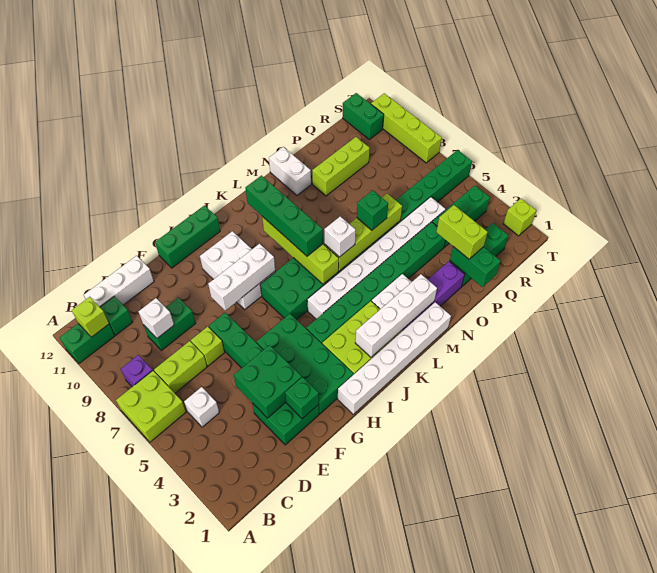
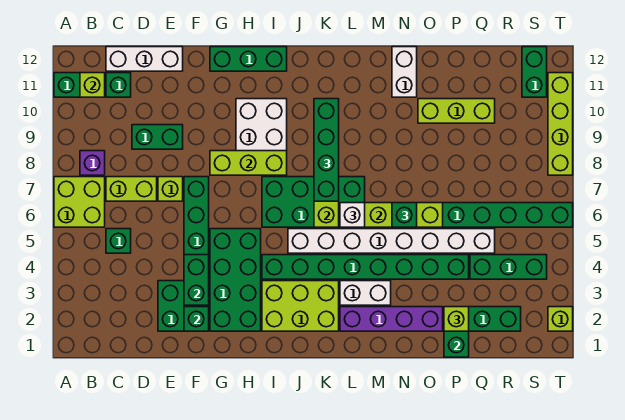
white 1x1 brick [184,387,219,427] -> green 1x1 brick [106,229,131,253]
white 1x1 brick [138,298,174,338] -> none
green 2x2 brick [234,345,302,418] -> green 1x2 brick [184,255,209,305]
white 1x3 brick [208,244,275,311] -> lime 1x3 brick [210,151,287,175]
white 1x6 brick [338,302,451,414] -> none
white 1x4 brick [355,274,437,357] -> none
lime 1x2 brick [436,205,488,259] -> lime 1x1 brick [444,307,469,331]

